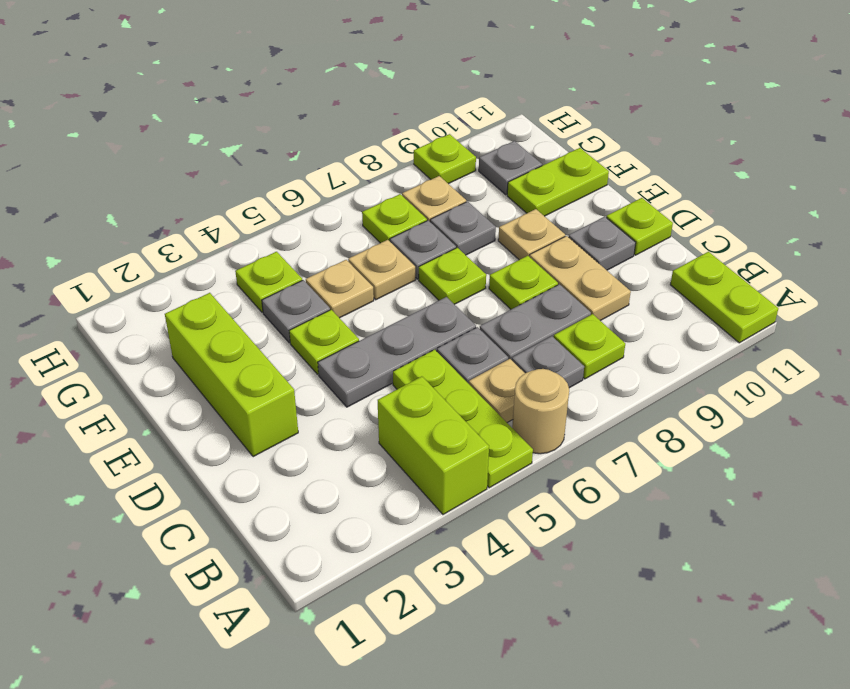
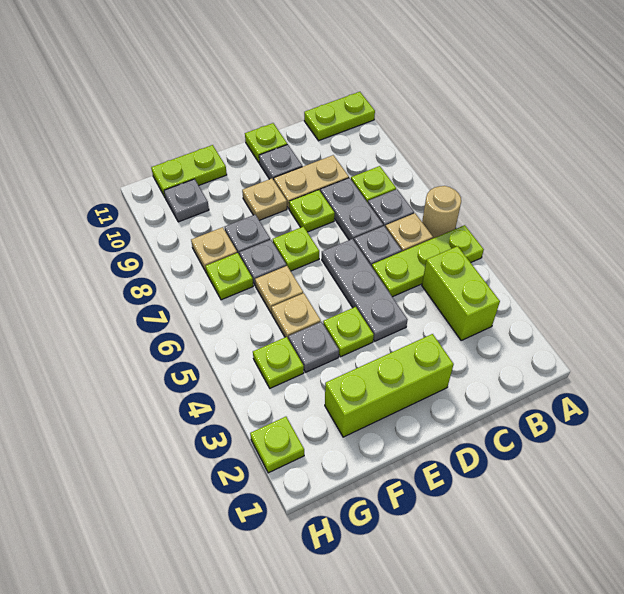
lime 1x2 brick [378,376,489,514] -> lime 1x2 brick turned to [422,246,500,340]
lime 1x2 plate [507,148,609,216] -> lime 1x2 plate turned to [151,145,227,197]
lime 1x1 plate [414,134,476,184] -> lime 1x1 plate moved to [250,417,304,473]

